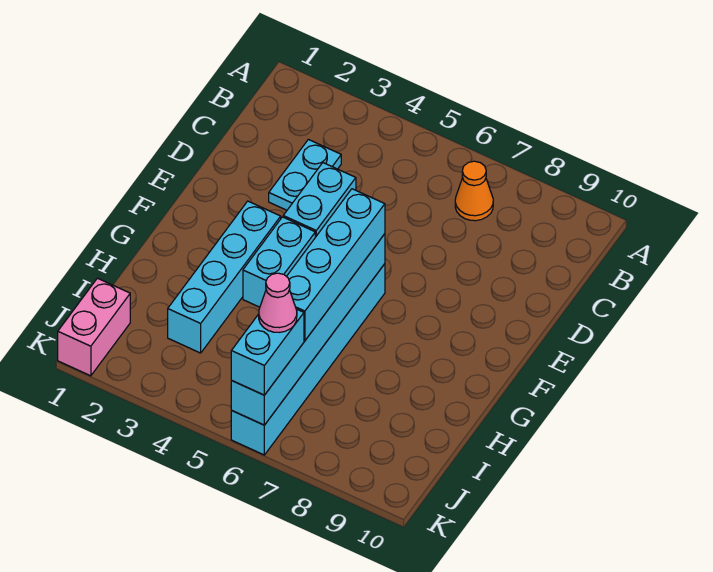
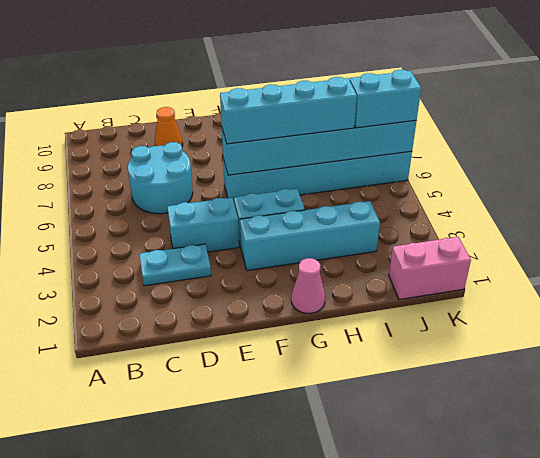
orange 1x1 cone [455,161,493,221] -> orange 1x1 cone moved to [155,107,183,146]
none -> cyan 2x2 round brick [128,142,193,214]
pink 1x1 cone [259,273,297,332] -> pink 1x1 cone moved to [291,258,325,313]

